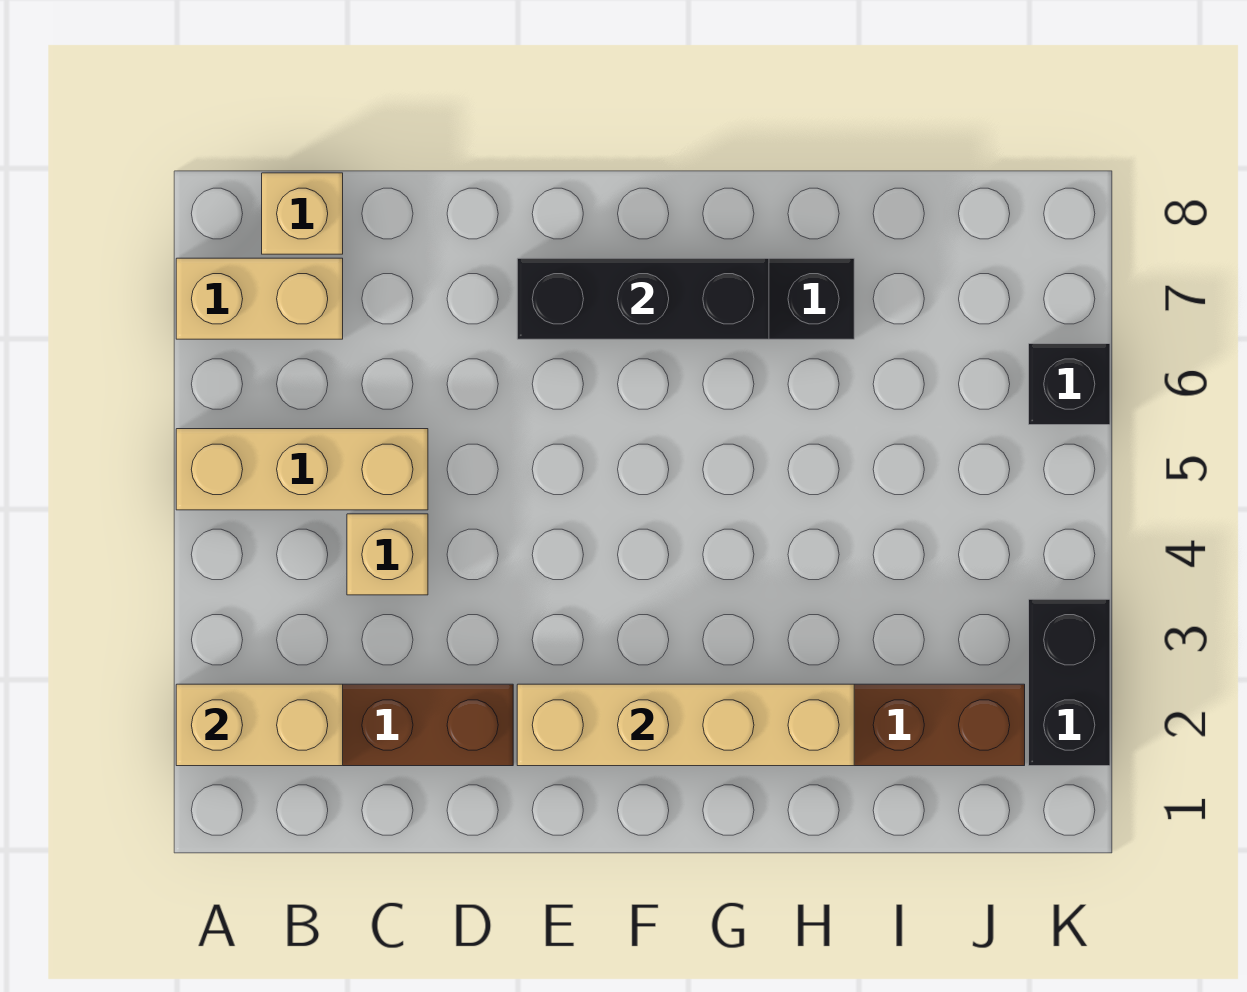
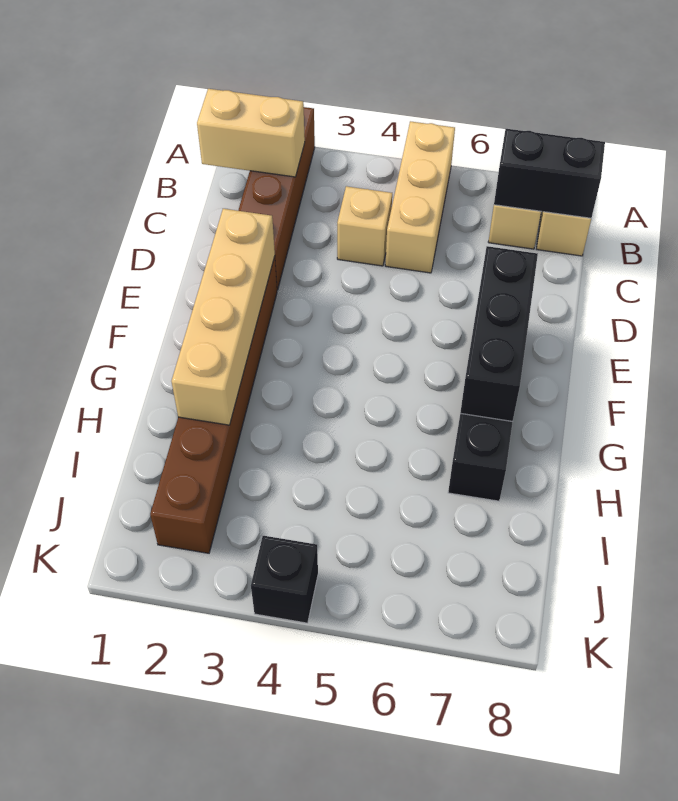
tan 1x2 brick [176,684,343,766] -> tan 1x2 brick turned to [197,89,305,177]
black 1x2 brick [1029,599,1110,766] -> black 1x2 brick moved to [494,129,605,218]
black 1x1 brick [1029,344,1110,425] -> black 1x1 brick moved to [251,536,318,623]

